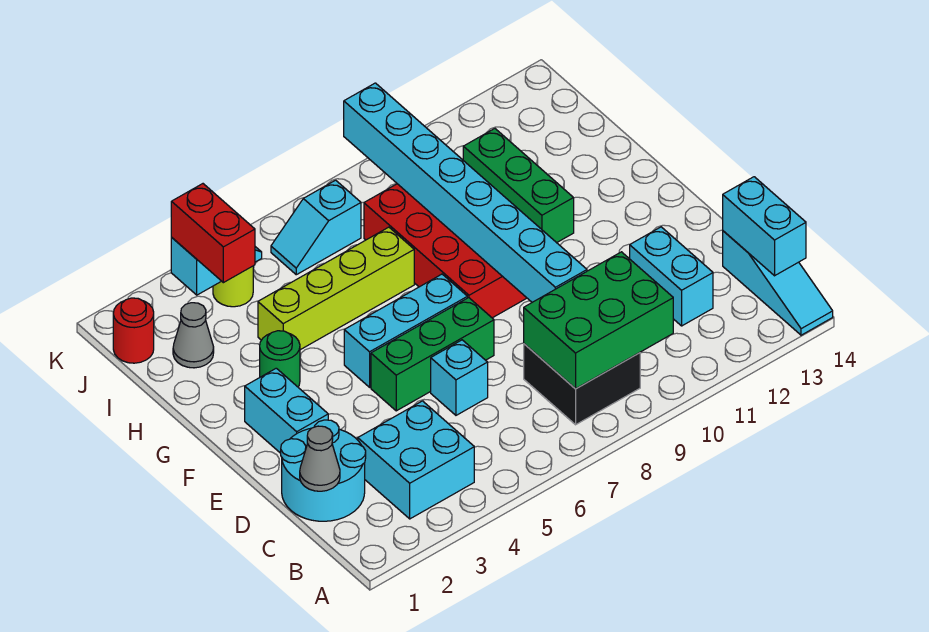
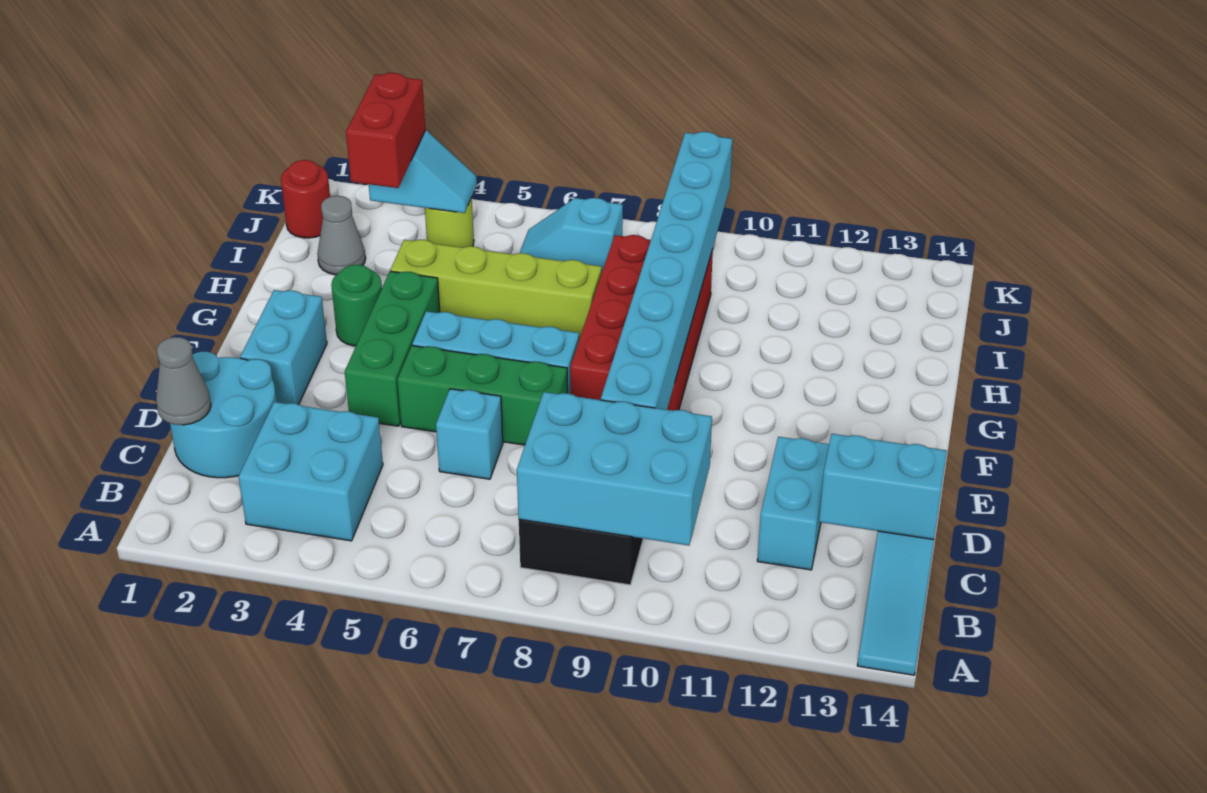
green 2x3 brick [524,252,673,389] -> cyan 2x3 brick [517,392,712,546]
cyan 1x2 brick [723,177,806,276] -> cyan 1x2 brick turned to [819,434,947,539]
green 1x3 brick [463,129,574,243] -> green 1x3 brick moved to [345,271,440,426]

